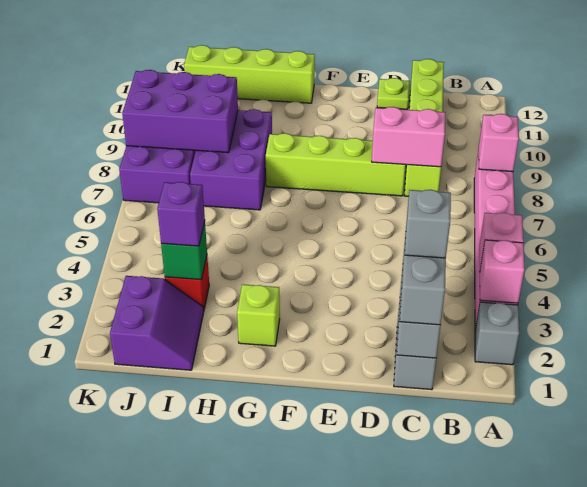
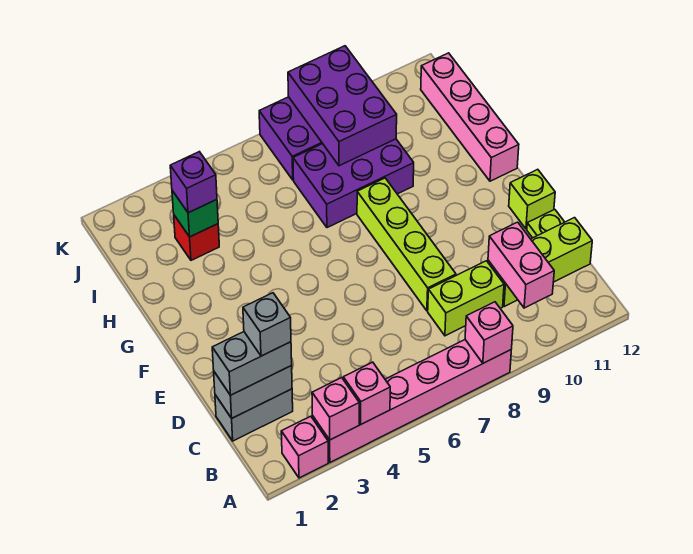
grey 1x1 brick [475,302,519,365] -> pink 1x1 brick [281,416,328,478]
pink 1x2 brick [372,107,445,167] -> pink 1x2 brick moved to [488,222,554,308]
lime 1x1 brick [237,284,280,346] -> lime 1x1 brick moved to [509,169,555,229]
lime 1x4 brick [184,45,315,103] -> pink 1x4 brick [421,53,519,181]
purple 2x2 slope [110,276,204,370] -> none

